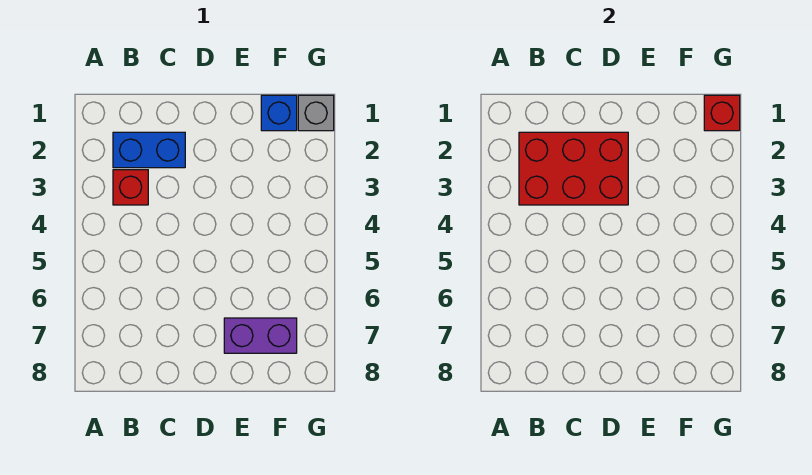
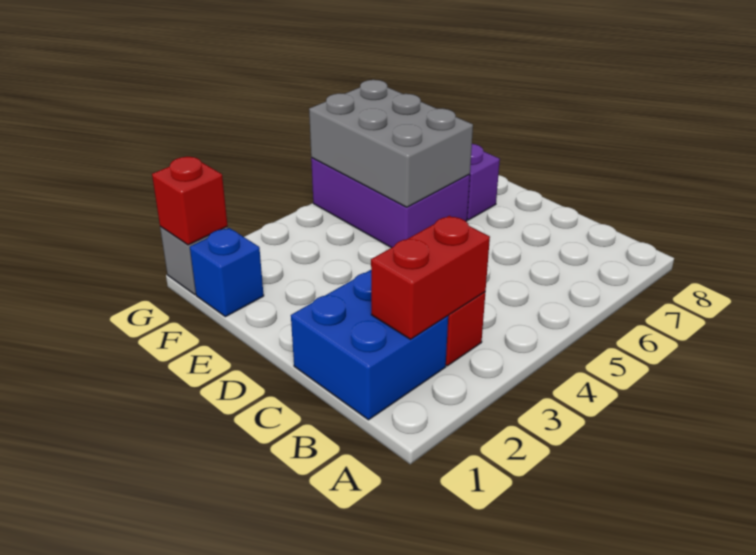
blue 1x2 brick [113,132,185,168] -> blue 2x2 brick [291,270,448,420]
red 2x3 brick [519,132,628,205] -> red 1x2 brick [371,216,490,339]
none -> purple 2x3 brick [311,158,470,248]
none -> grey 2x3 brick [309,80,473,207]

